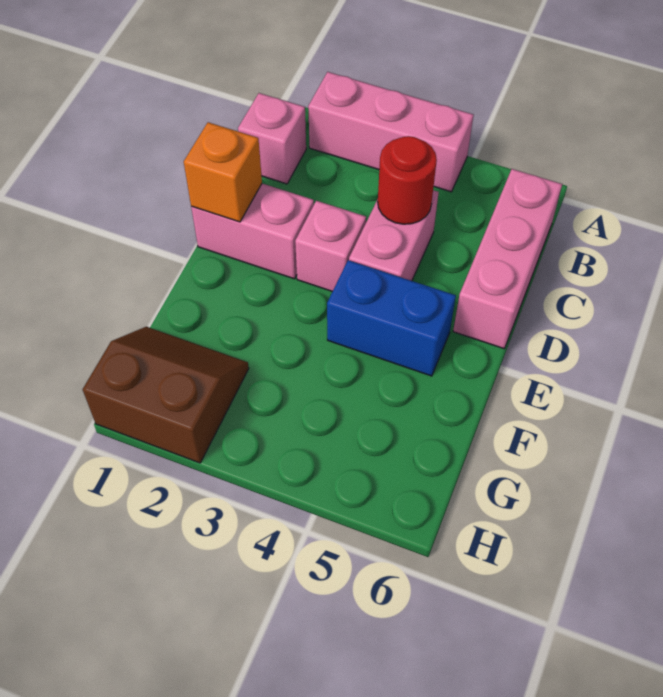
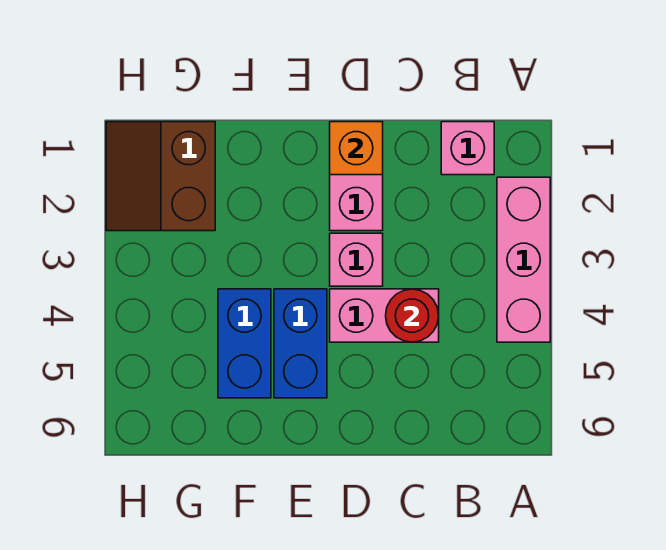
pink 1x3 brick [453,169,562,349] -> none
none -> blue 1x2 brick [218,289,271,398]
brown 2x2 slope [83,327,249,463] -> brown 2x2 slope turned to [106,122,215,231]

